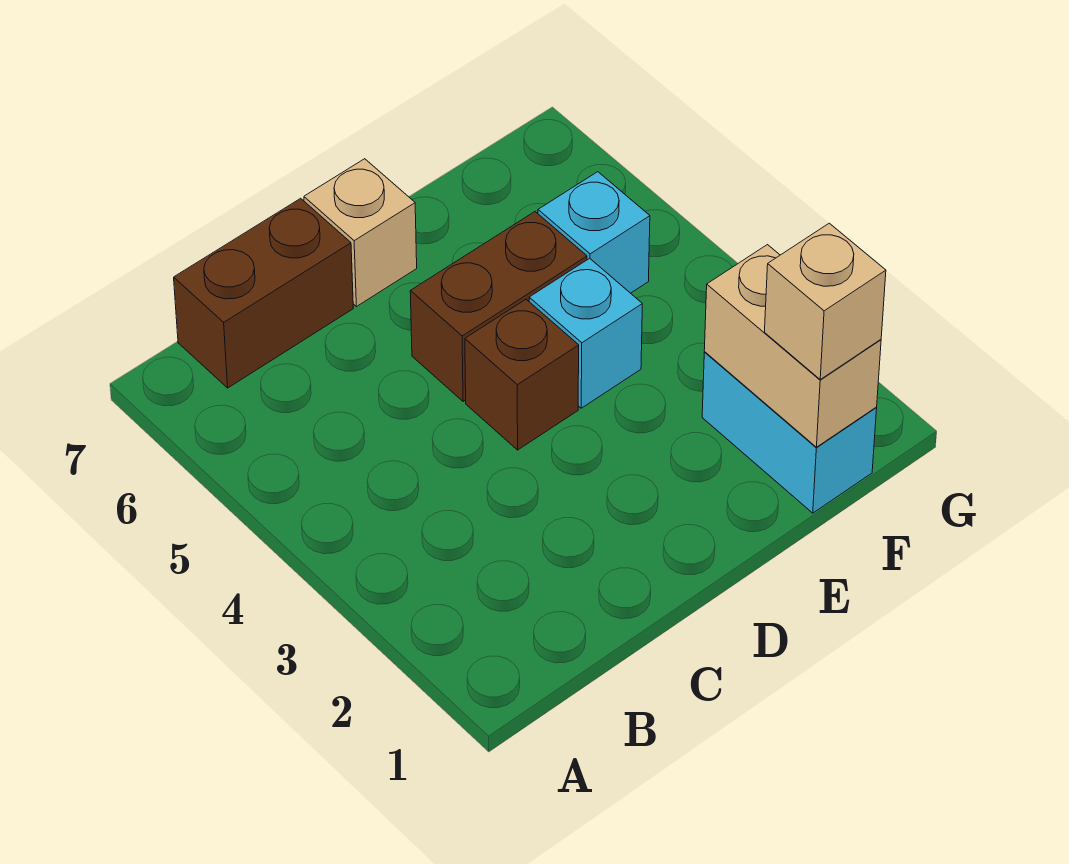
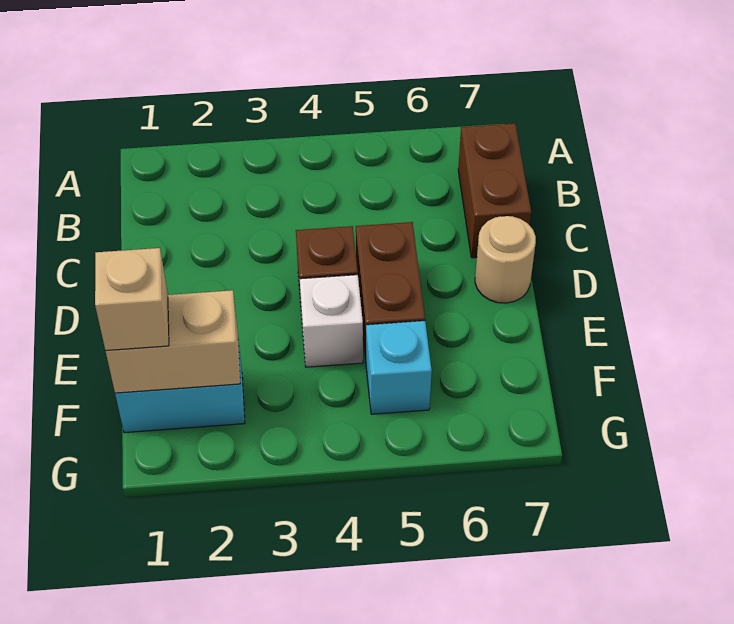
tan 1x1 brick [304,159,417,307] -> tan 1x1 round brick [475,216,536,303]
cyan 1x1 brick [529,258,642,408] -> white 1x1 brick [300,275,363,367]

